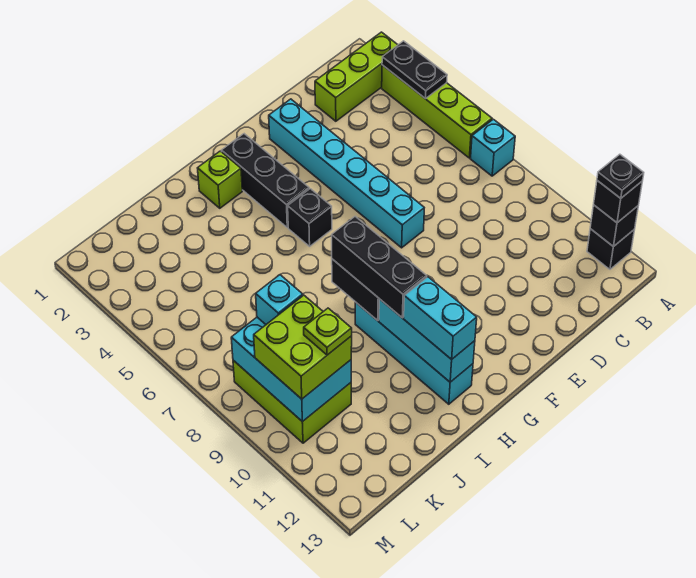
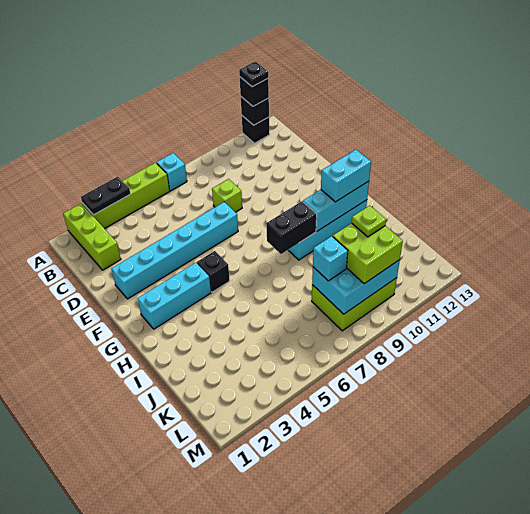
black 1x3 brick [221,134,309,228] -> cyan 1x3 brick [138,263,211,329]
lime 1x1 brick [198,151,242,208] -> lime 1x1 brick moved to [212,179,242,212]
black 1x3 brick [332,217,427,318] -> none

